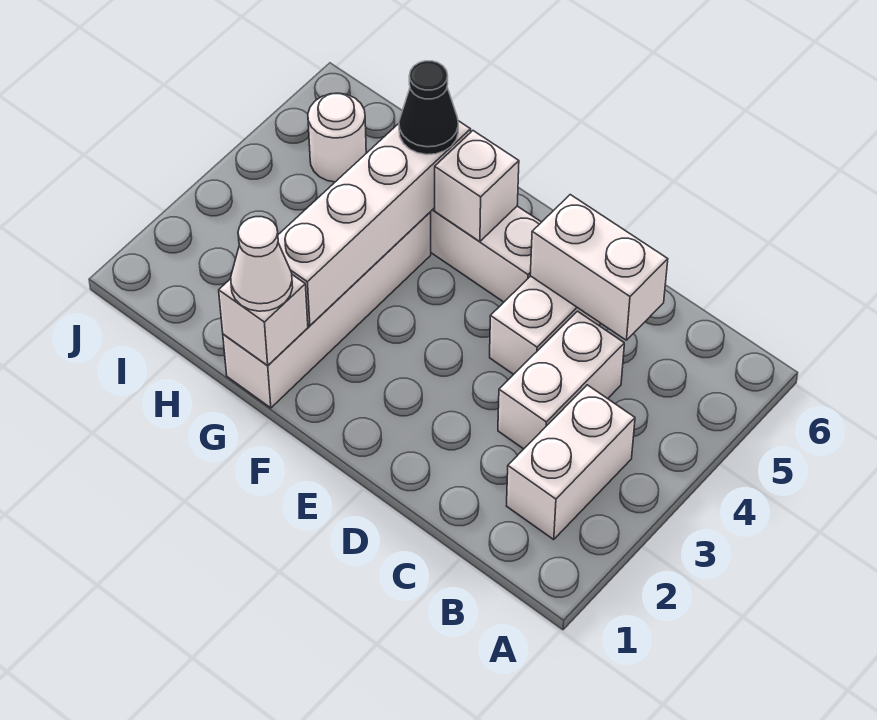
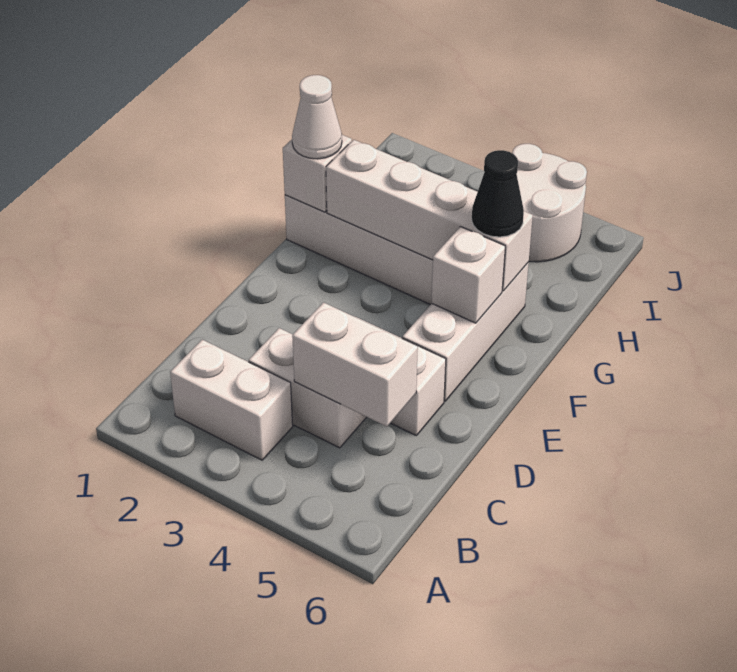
white 1x2 brick [530,195,668,340] -> white 1x2 brick turned to [292,302,418,427]
white 1x1 round brick [308,93,366,182] -> white 2x2 round brick [512,144,587,262]

